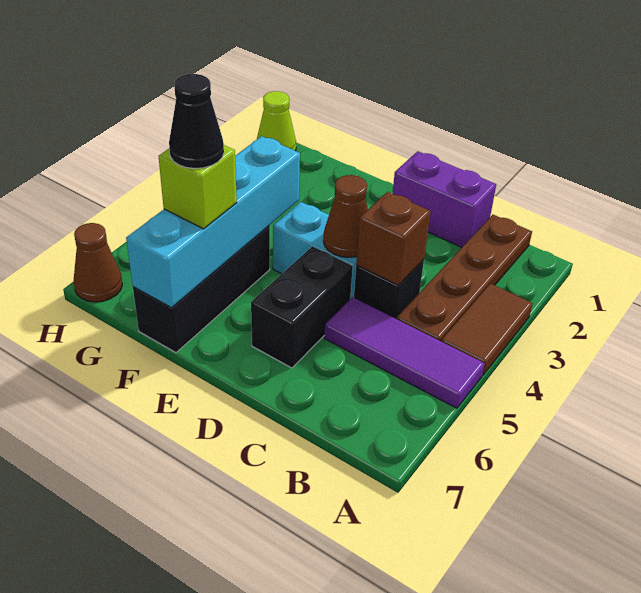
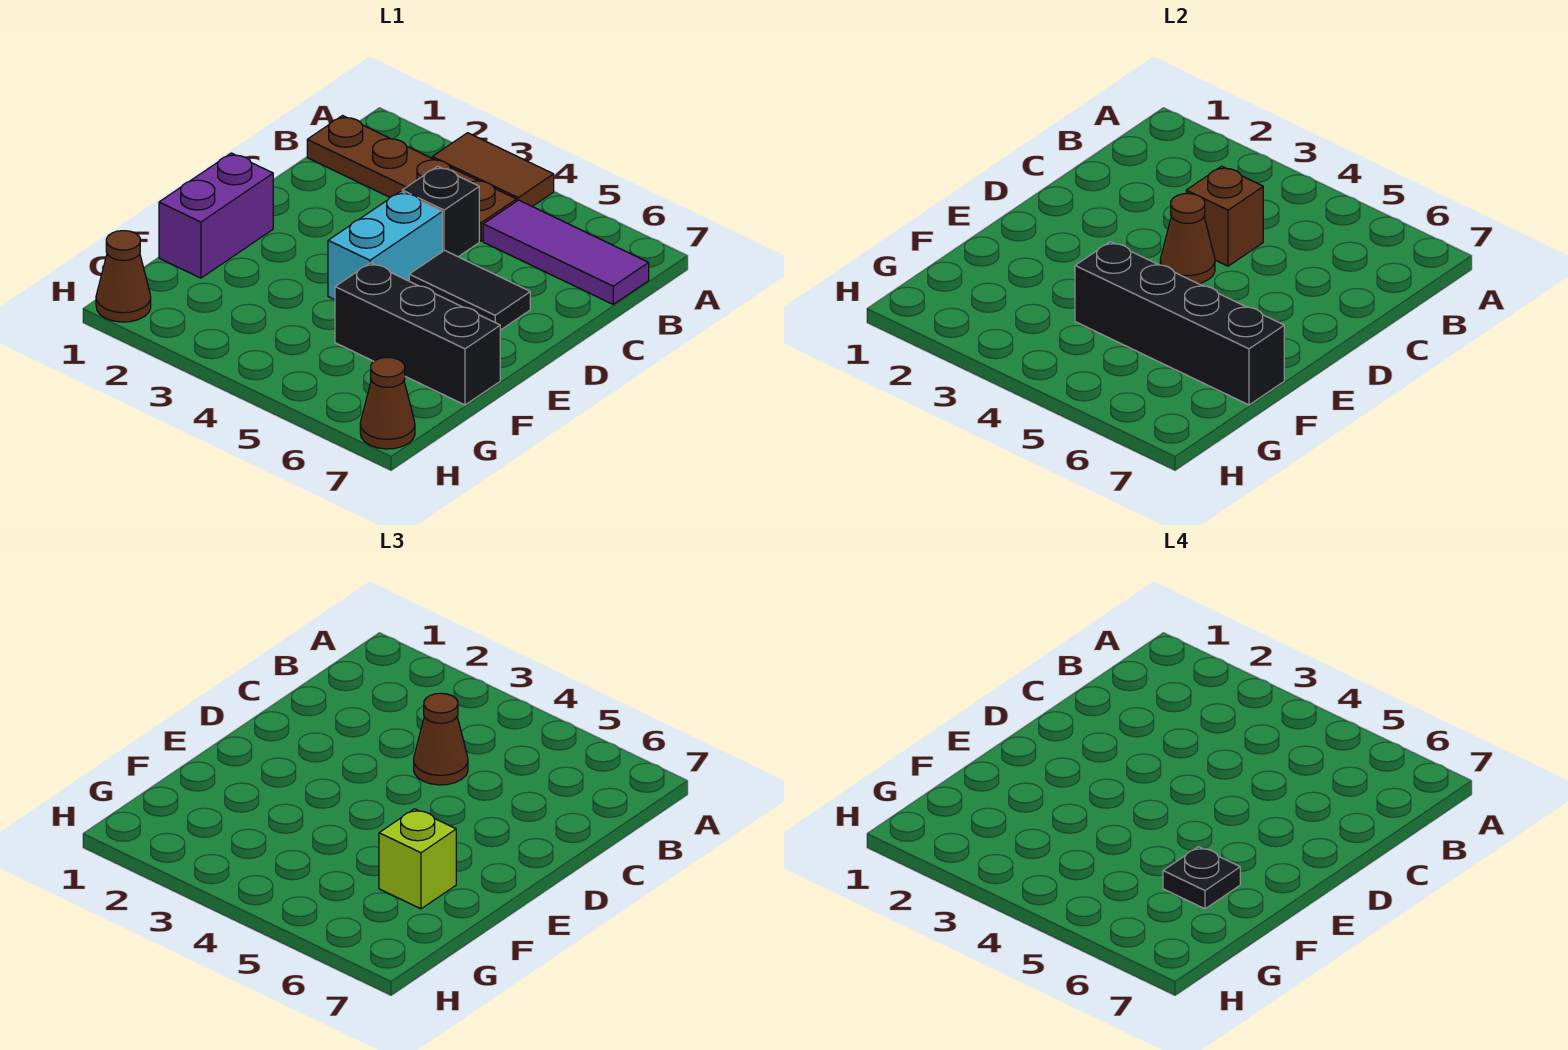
purple 1x3 tile [324,297,485,408] -> purple 1x3 tile turned to [483,200,649,304]
purple 1x2 brick [393,151,496,247] -> purple 1x2 brick moved to [159,153,273,278]
none -> brown 1x1 cone [414,693,468,785]
black 1x2 brick [251,246,353,368] -> black 1x2 tile [409,250,530,330]
cyan 1x4 brick [126,136,300,308] -> black 1x4 brick [1075,242,1284,405]
black 1x1 cone [169,74,224,168] -> black 1x1 plate [1163,847,1240,909]
lime 1x1 cone [257,91,296,151] -> brown 1x1 cone [96,231,151,322]

